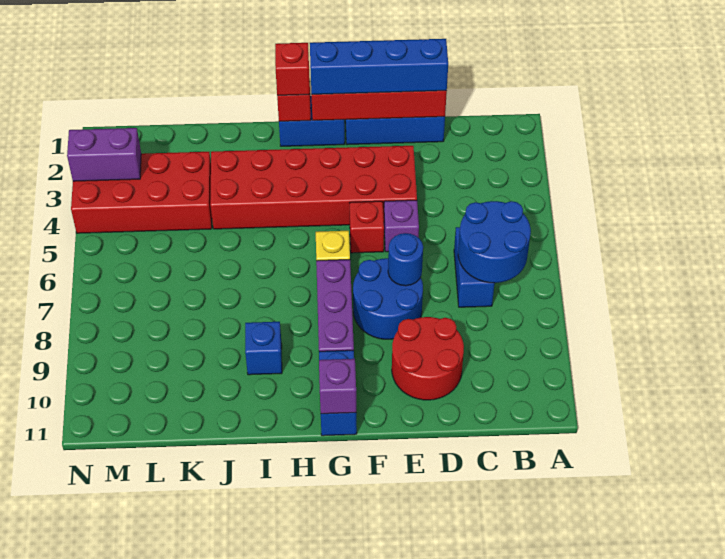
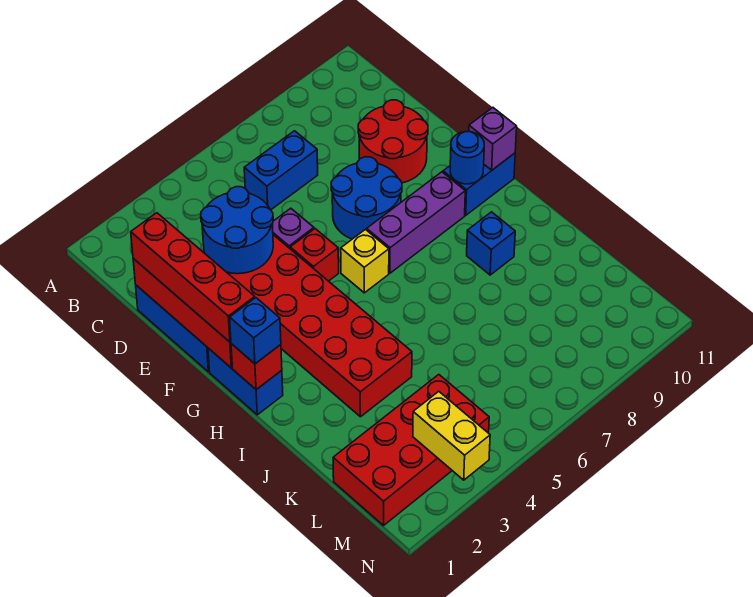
blue 2x2 round brick [458,201,531,283] -> blue 2x2 round brick moved to [201,187,273,274]
blue 1x4 brick [310,39,448,94] -> red 1x4 brick [131,213,255,342]
blue 1x1 round brick [388,233,423,286] -> blue 1x1 round brick moved to [450,132,484,184]
red 1x1 brick [275,43,310,95] -> blue 1x1 brick [230,298,281,364]
red 2x4 brick [71,152,212,233] -> red 2x4 brick turned to [333,375,489,526]
purple 1x2 brick [67,128,141,181] -> yellow 1x2 brick [413,391,490,480]

